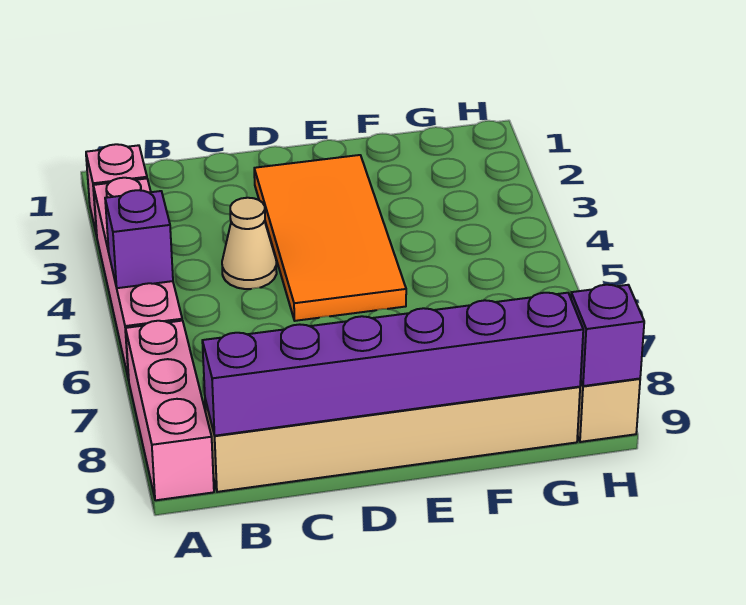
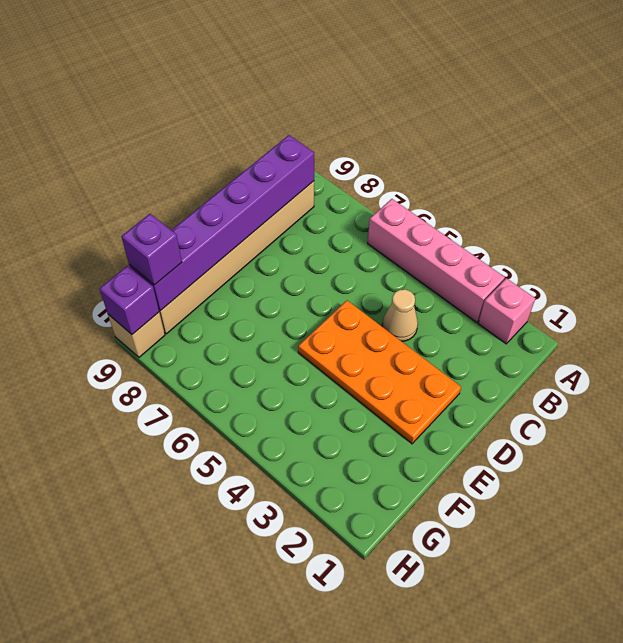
purple 1x1 brick [105,190,173,288] -> purple 1x1 brick moved to [121,214,182,285]
pink 1x3 brick [126,321,214,500] -> none
orange 2x4 tile [254,155,406,321] -> orange 2x4 plate [298,301,461,444]

